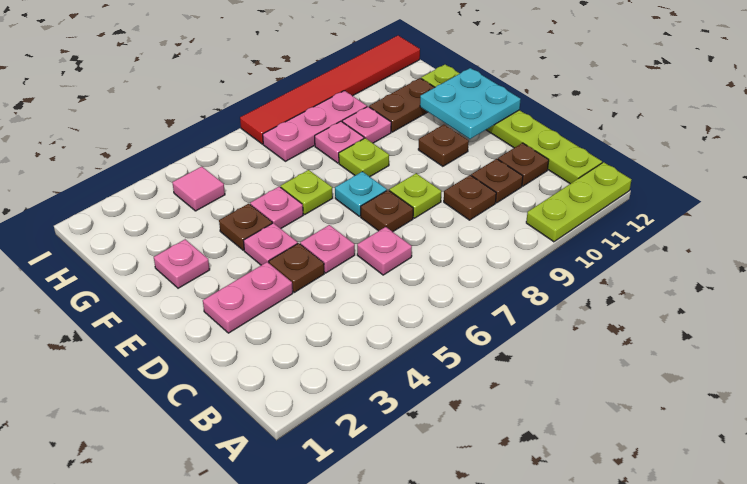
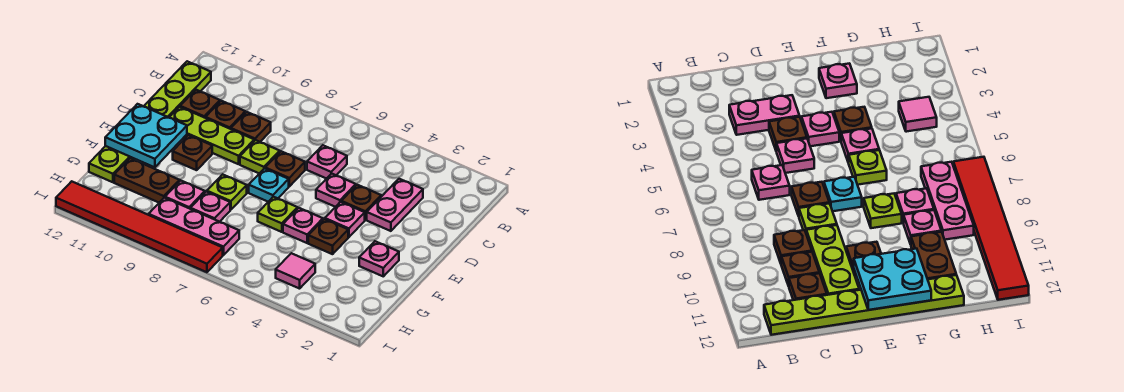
lime 1x3 plate [526,162,631,242] -> lime 1x3 plate moved to [169,107,254,164]
pink 1x2 plate [203,262,293,333] -> pink 1x2 plate turned to [367,179,423,231]

